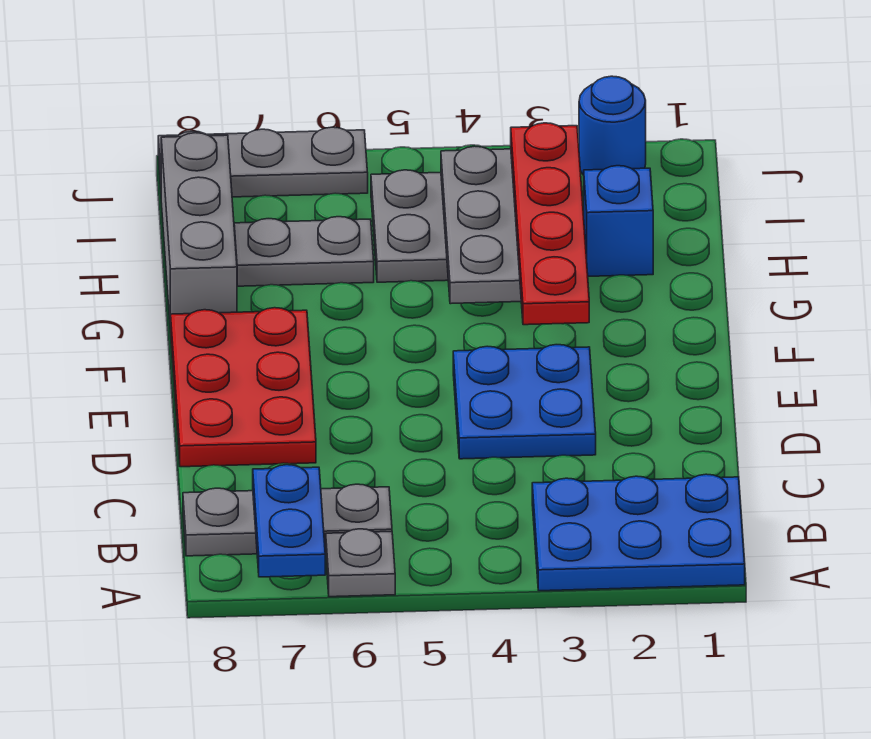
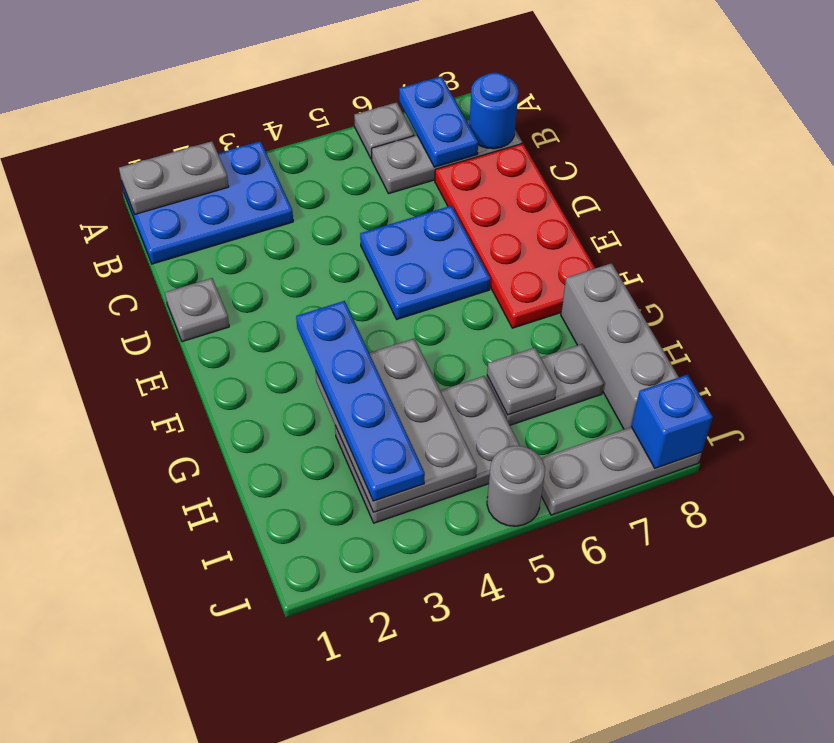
none -> grey 1x2 plate [119,141,229,214]
none -> grey 1x1 plate [165,278,229,342]
blue 2x2 plate [453,345,596,459] -> blue 2x2 plate moved to [360,206,490,319]
red 2x3 plate [171,308,316,467] -> red 2x4 plate [435,144,595,328]
red 1x4 plate [511,123,589,325] -> blue 1x4 plate [296,301,425,501]
blue 1x1 brick [584,166,653,276] -> blue 1x1 brick moved to [631,374,713,468]
none -> grey 1x1 plate [487,348,557,415]
blue 1x1 round brick [579,76,646,175] -> blue 1x1 round brick moved to [469,73,519,149]
none -> grey 1x1 round brick [487,446,545,526]

